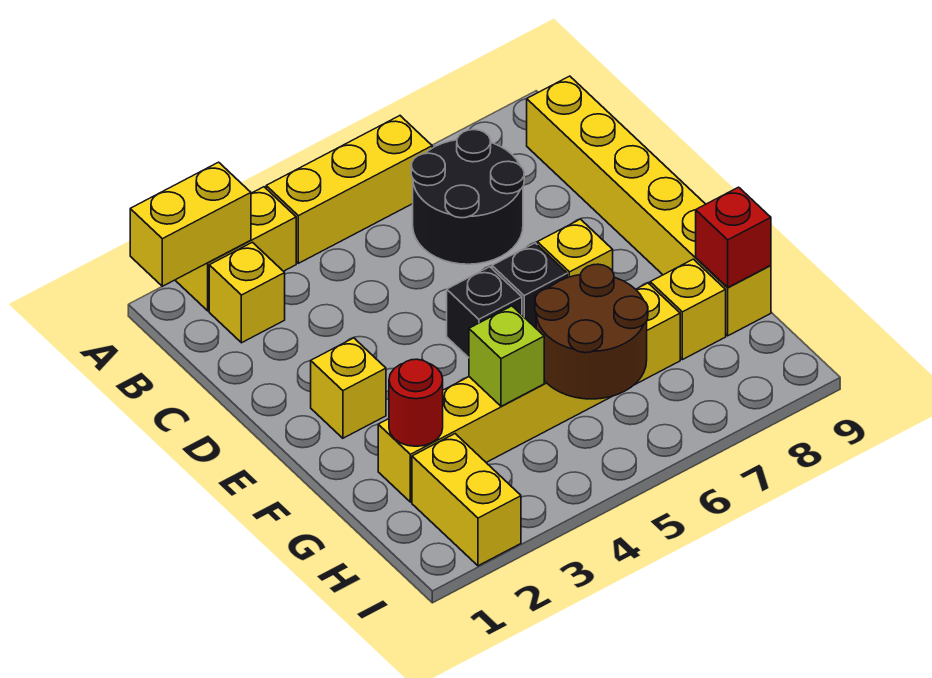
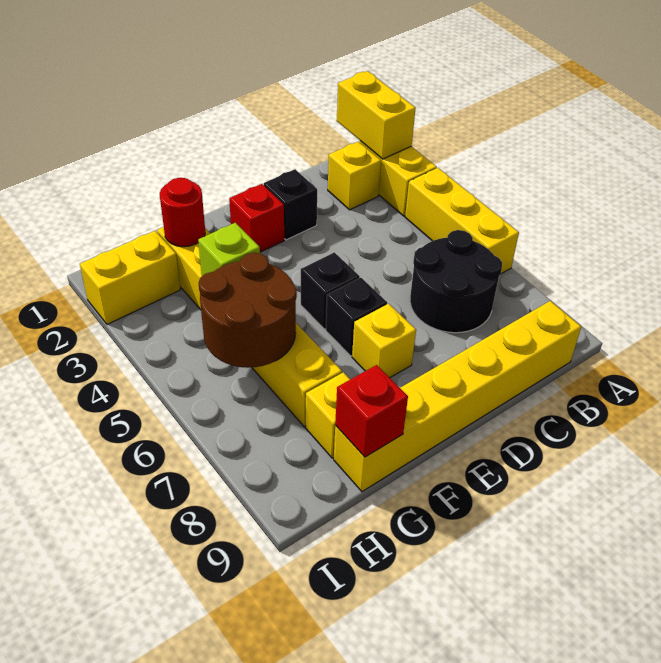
none -> black 1x1 brick [264,169,317,240]
yellow 1x1 brick [311,338,386,438] -> red 1x1 brick [229,184,284,252]

